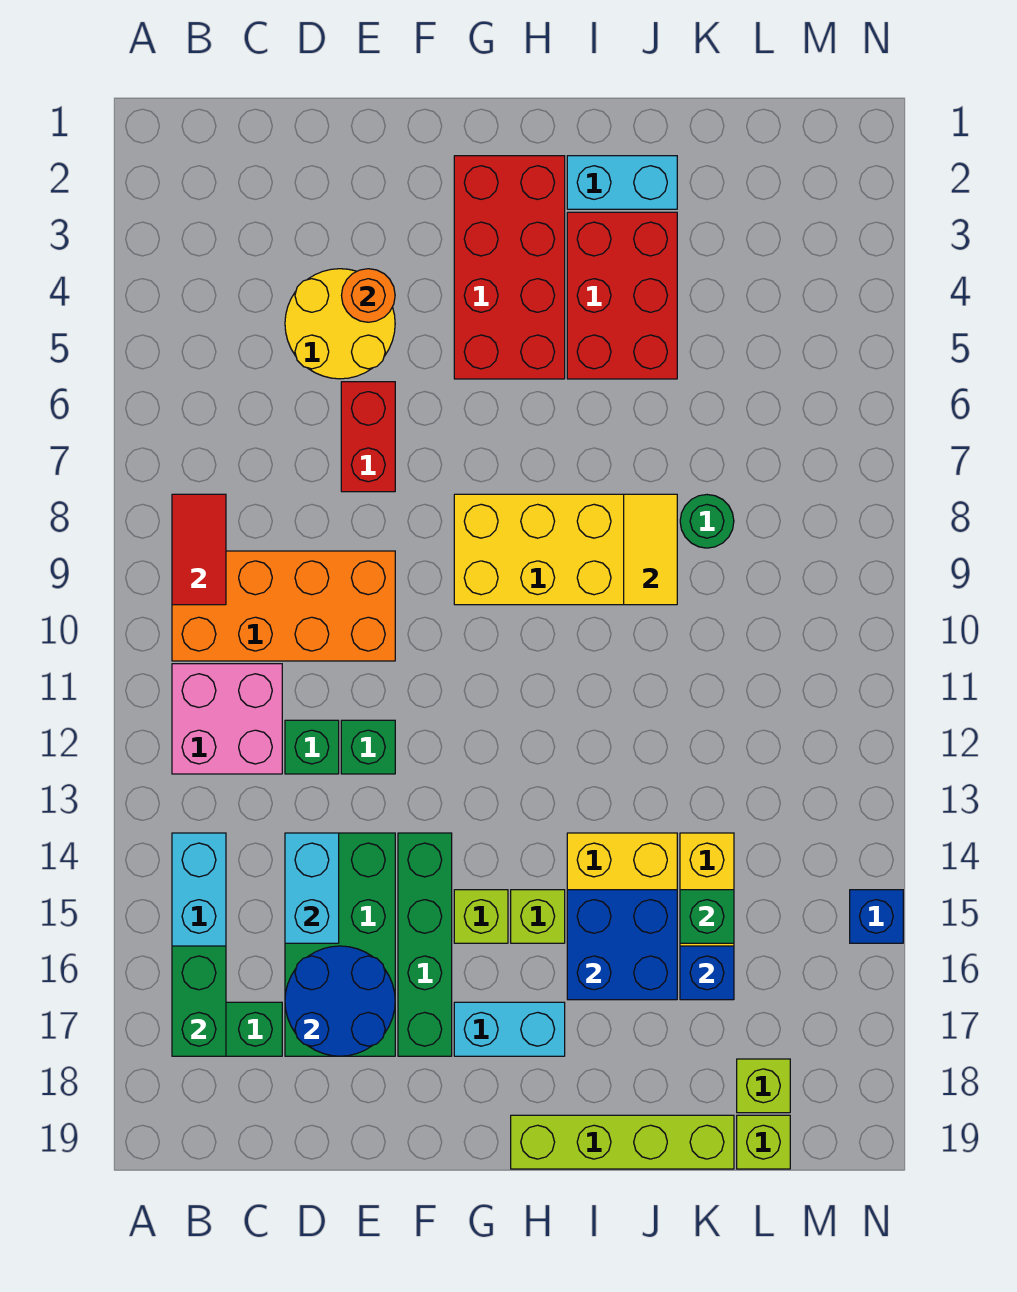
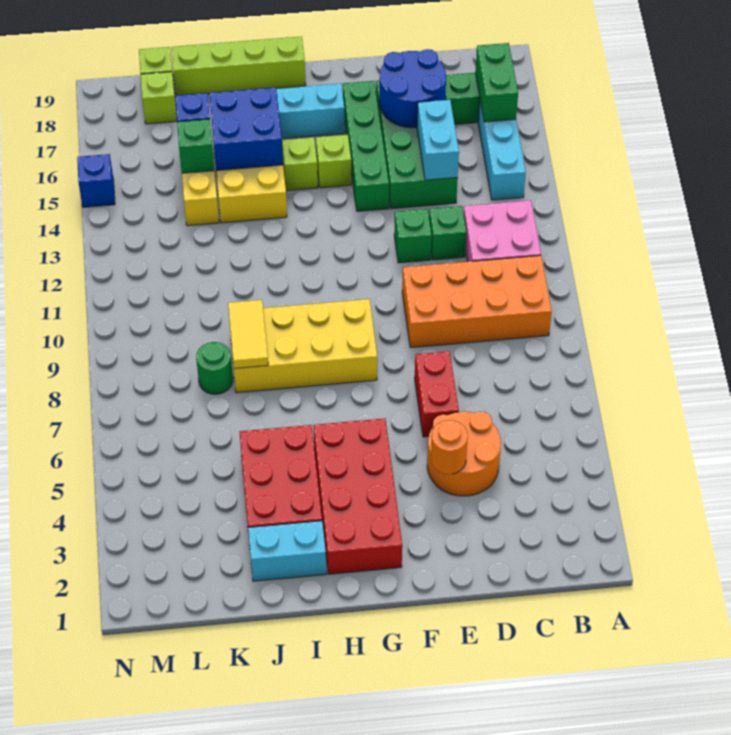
red 1x2 tile [172,494,226,605] -> none
yellow 2x2 round brick [285,269,395,379] -> orange 2x2 round brick [427,411,501,496]

